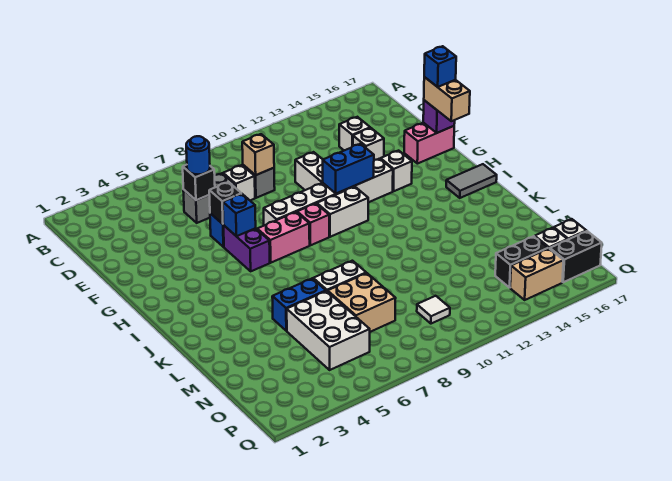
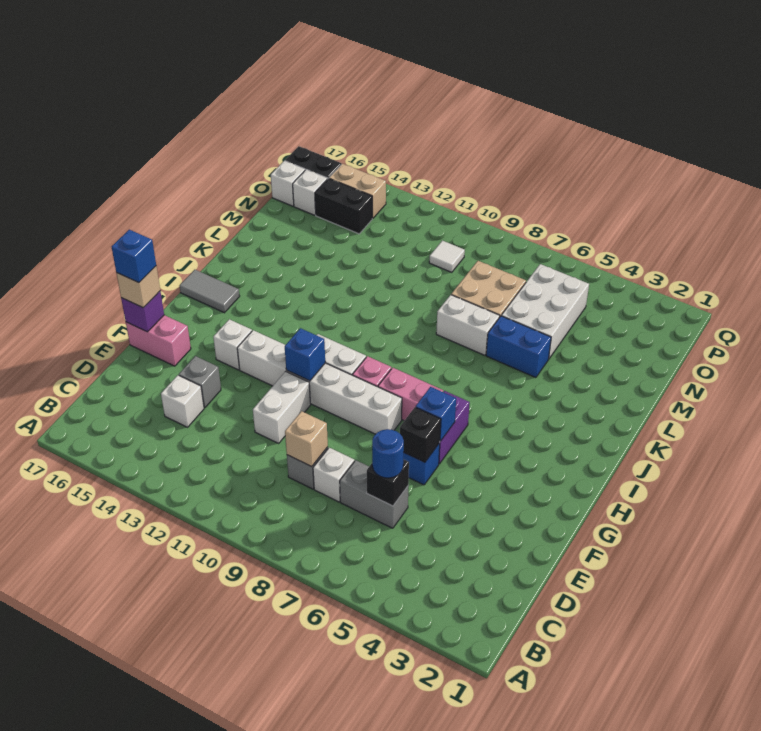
white 1x1 brick [353,128,384,160] -> grey 1x1 brick [179,356,221,408]
tan 1x2 brick [424,77,470,121] -> tan 1x1 brick [116,266,160,308]
blue 1x2 brick [323,144,374,194] -> blue 1x1 brick [285,328,325,381]

